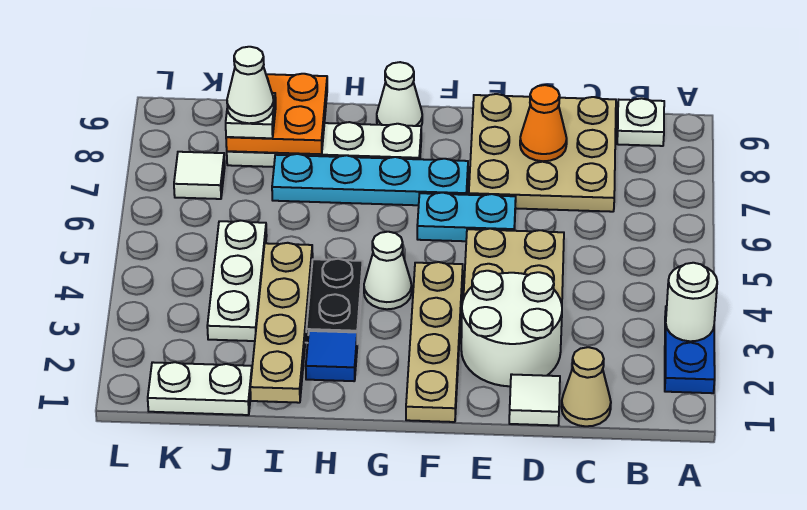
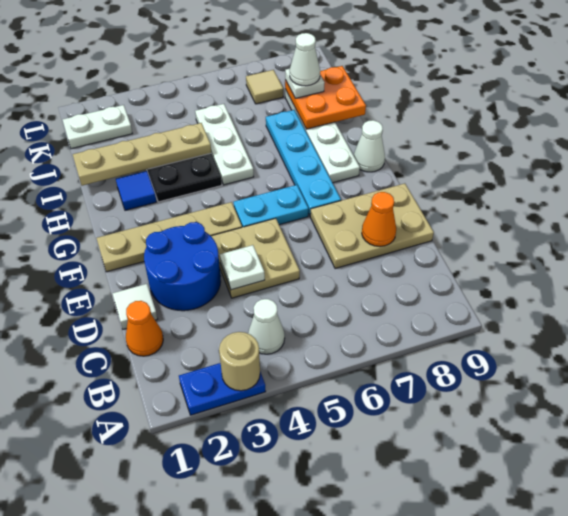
white 1x1 round brick [666,263,717,341] -> tan 1x1 round brick [219,332,260,391]
white 1x1 plate [617,98,664,146] -> white 1x1 plate moved to [220,245,265,290]
tan 1x1 cone [561,347,611,426] -> orange 1x1 cone [126,301,163,356]
tan 3x3 plate [469,94,616,212] -> tan 2x3 plate [310,183,434,269]
white 2x2 round brick [461,271,562,386] -> blue 2x2 round brick [144,222,221,311]
cyan 1x2 plate [417,192,516,241] -> cyan 1x2 plate turned to [233,185,308,227]
white 1x1 cone [364,232,412,309] -> white 1x1 cone moved to [248,299,285,354]
white 1x2 plate [148,362,252,415] -> white 1x2 plate turned to [63,105,133,149]
white 1x3 plate [207,221,267,341] -> white 1x3 plate turned to [195,104,254,185]
white 1x1 tile [174,152,225,199] -> tan 1x1 tile [246,70,283,104]

